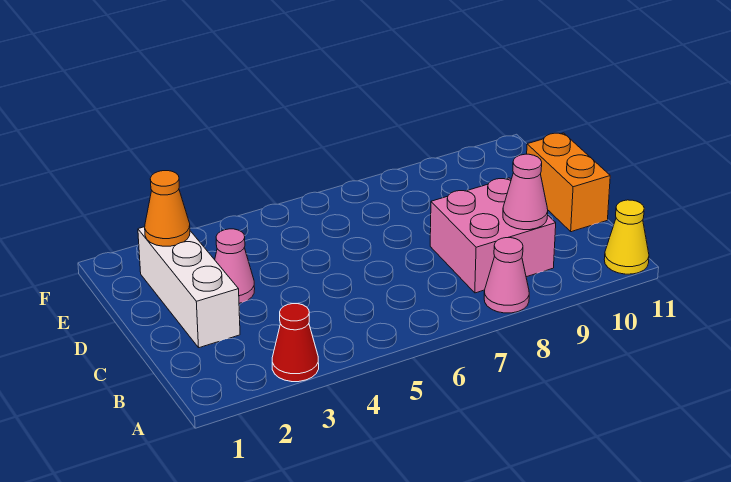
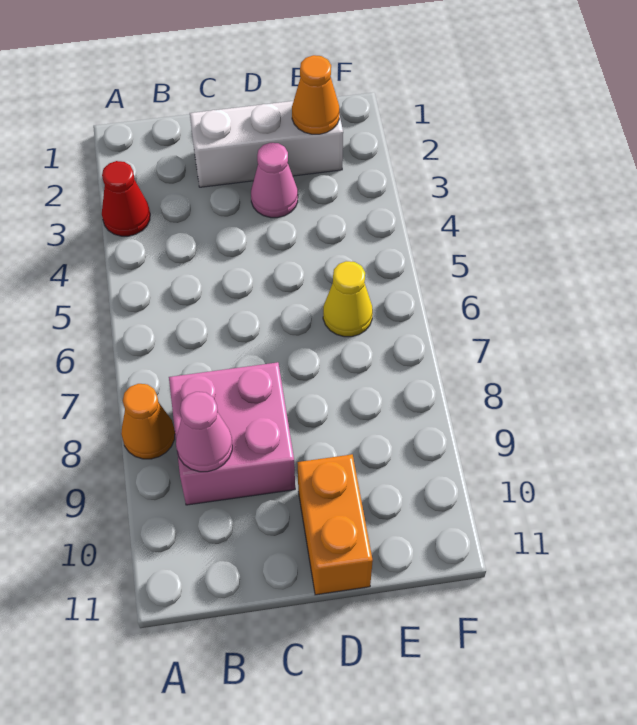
pink 1x1 cone [484,238,529,313] -> orange 1x1 cone [121,384,175,459]
yellow 1x1 cone [604,200,649,274] -> yellow 1x1 cone moved to [323,261,373,337]
orange 1x2 brick [527,133,610,232] -> orange 1x2 brick turned to [297,454,373,595]

